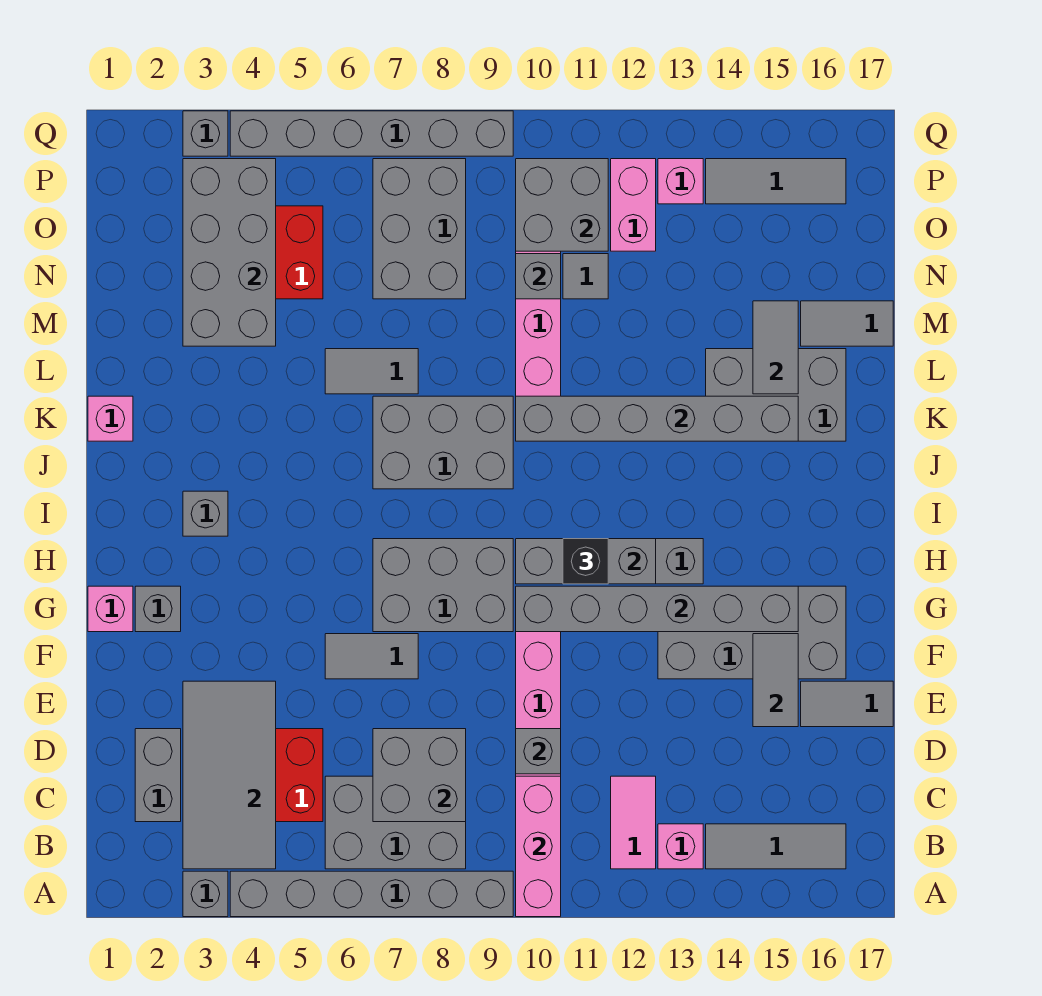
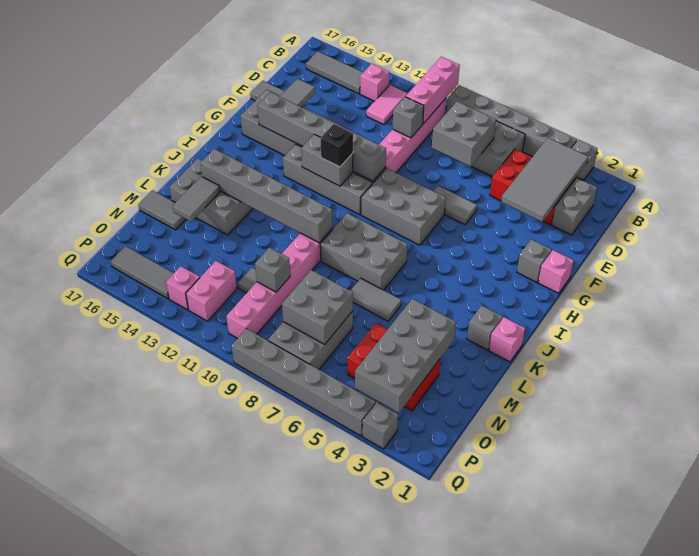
grey 1x1 brick [183,491,228,536] -> grey 1x1 brick moved to [467,306,503,350]
grey 2x2 brick [516,159,608,251] -> grey 2x2 brick moved to [282,270,353,344]

